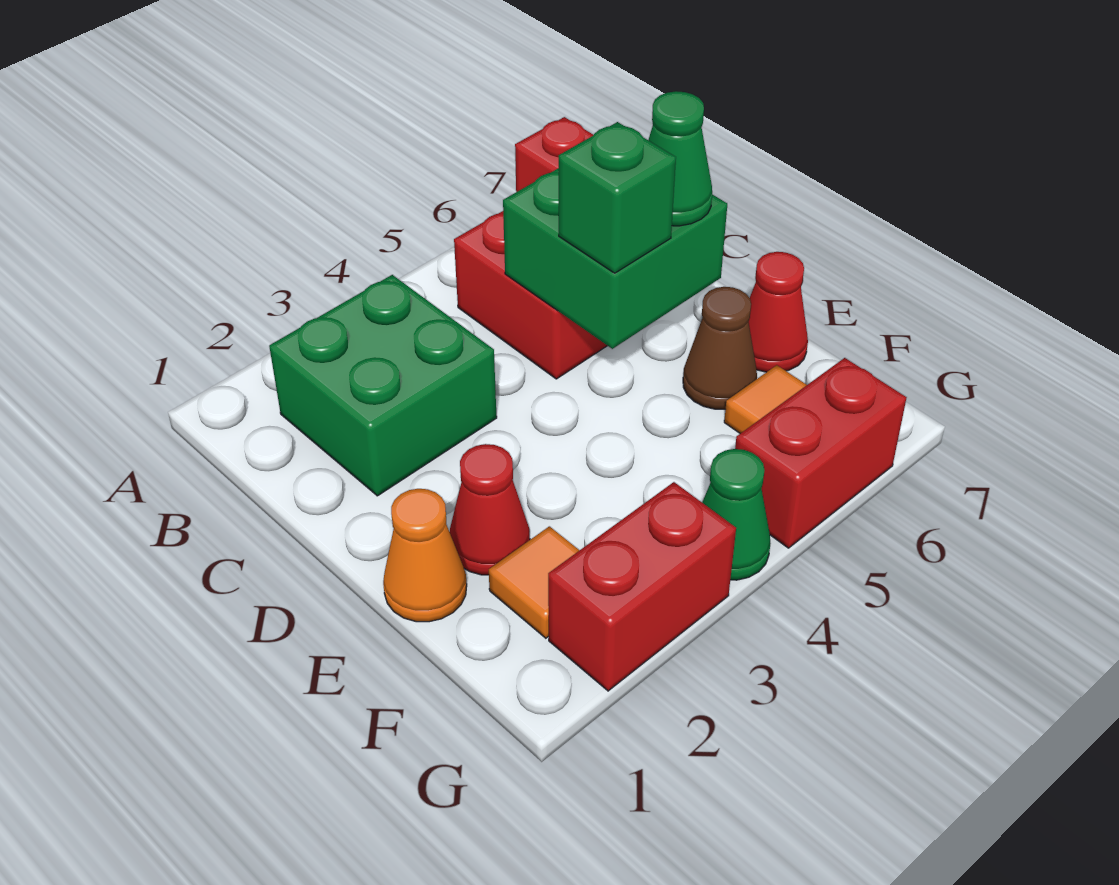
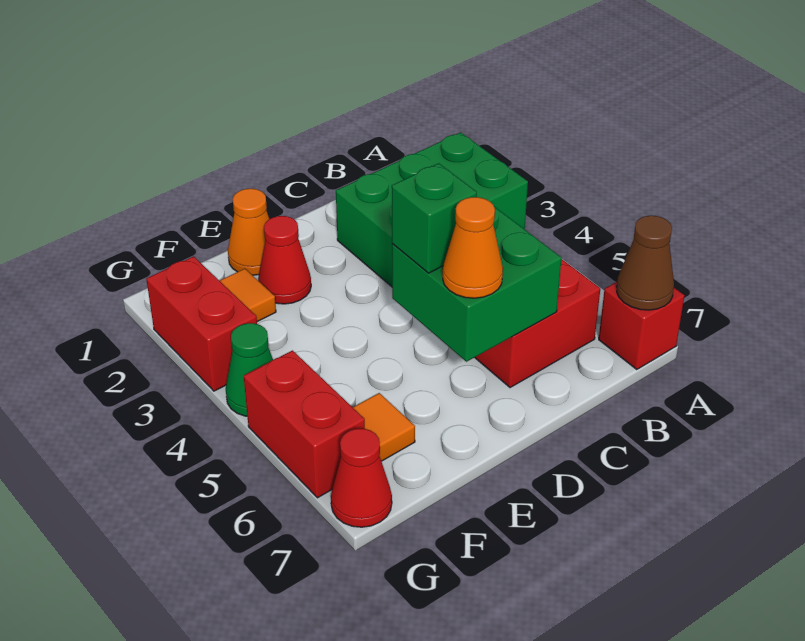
green 2x2 brick [269,275,497,496] -> green 2x3 brick [336,132,528,287]
green 1x1 cone [648,91,712,226] -> orange 1x1 cone [443,197,503,298]
brown 1x1 cone [683,287,757,409] -> brown 1x1 cone moved to [617,216,674,310]
red 1x1 cone [749,252,808,372] -> red 1x1 cone moved to [331,429,392,527]

